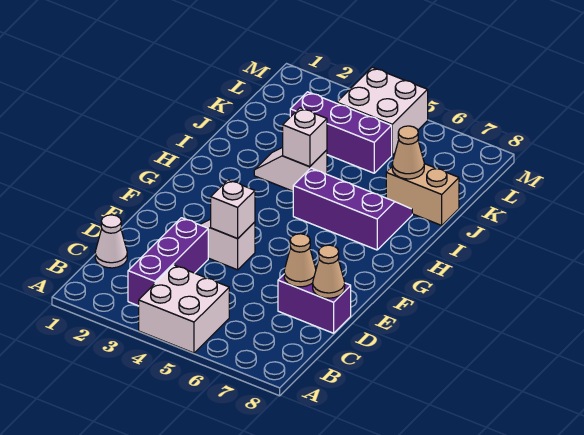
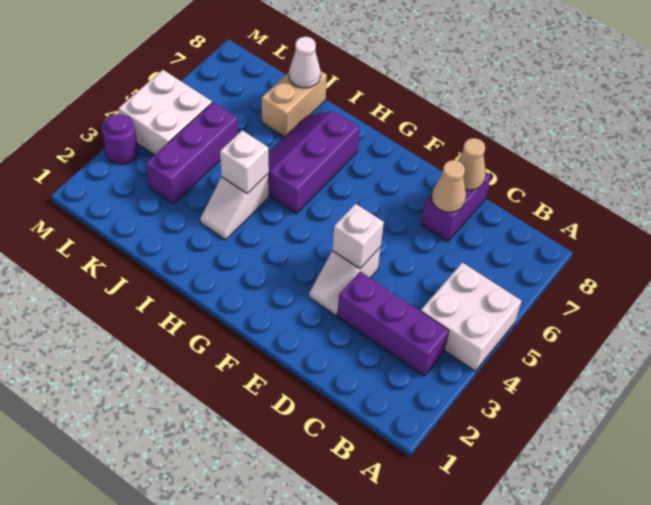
white 1x1 cone [95,215,127,268] -> white 1x1 cone moved to [289,37,321,88]
tan 1x1 cone [392,126,424,179] -> none
none -> purple 1x1 round brick [102,114,138,164]

